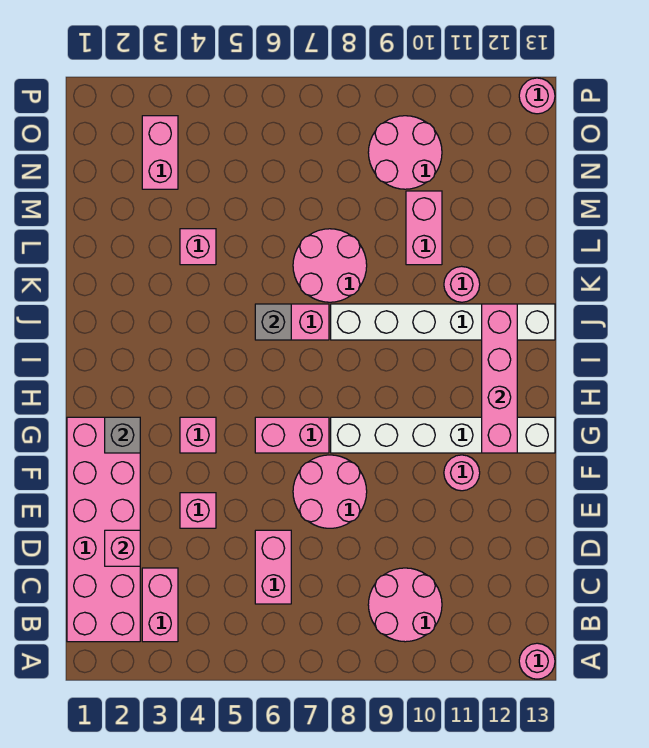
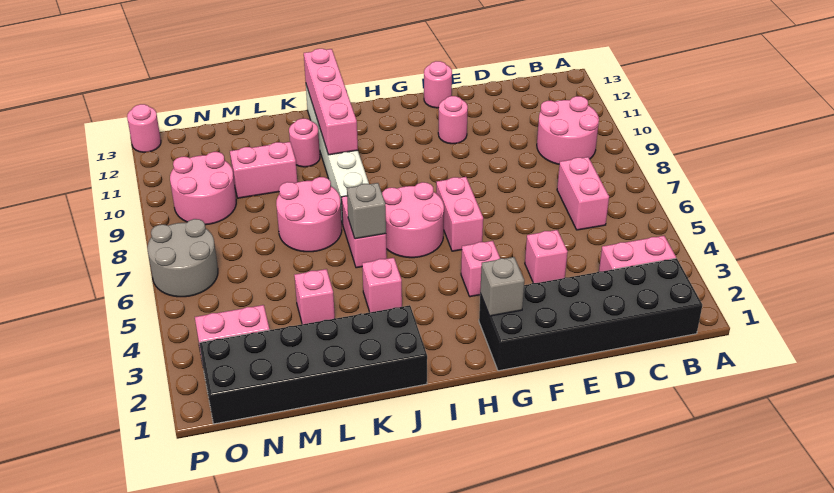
pink 1x1 round brick [519,643,555,679] -> pink 1x1 round brick moved to [424,61,452,108]
pink 2x6 brick [67,417,140,642] -> black 2x6 brick [479,258,702,371]
pink 1x2 brick [255,530,291,604] -> pink 1x2 brick turned to [557,157,609,230]
pink 1x1 brick [105,530,140,566] -> pink 1x1 brick moved to [362,258,402,312]
pink 2x2 round brick [293,455,367,528] -> pink 2x2 round brick moved to [382,182,444,258]
white 1x6 brick [331,417,555,453] -> none
pink 1x4 brick [482,304,517,453] -> pink 1x4 brick turned to [304,49,358,155]
none -> black 2x6 brick [199,305,427,424]
none -> grey 2x2 round brick [147,219,218,297]

